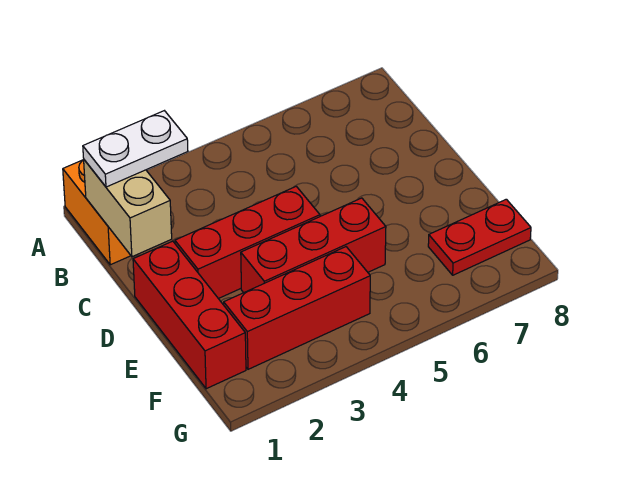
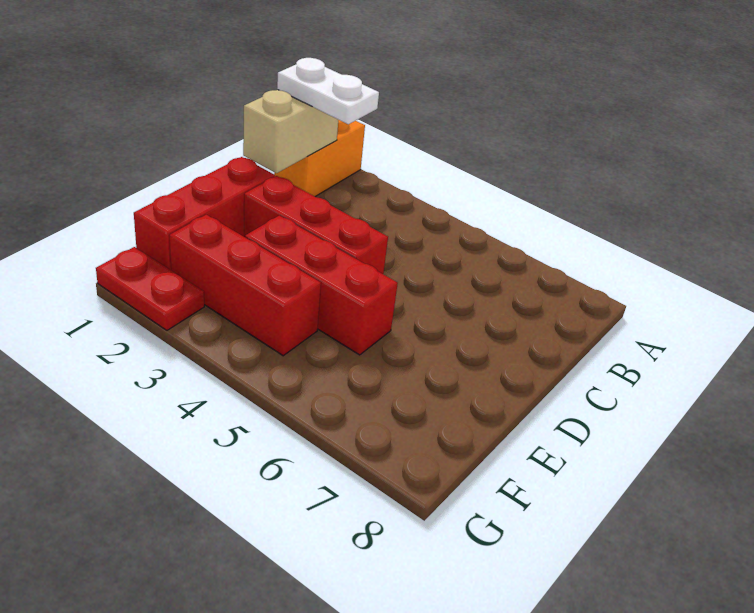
red 1x2 plate [428,199,531,275] -> red 1x2 plate moved to [96,247,204,330]

